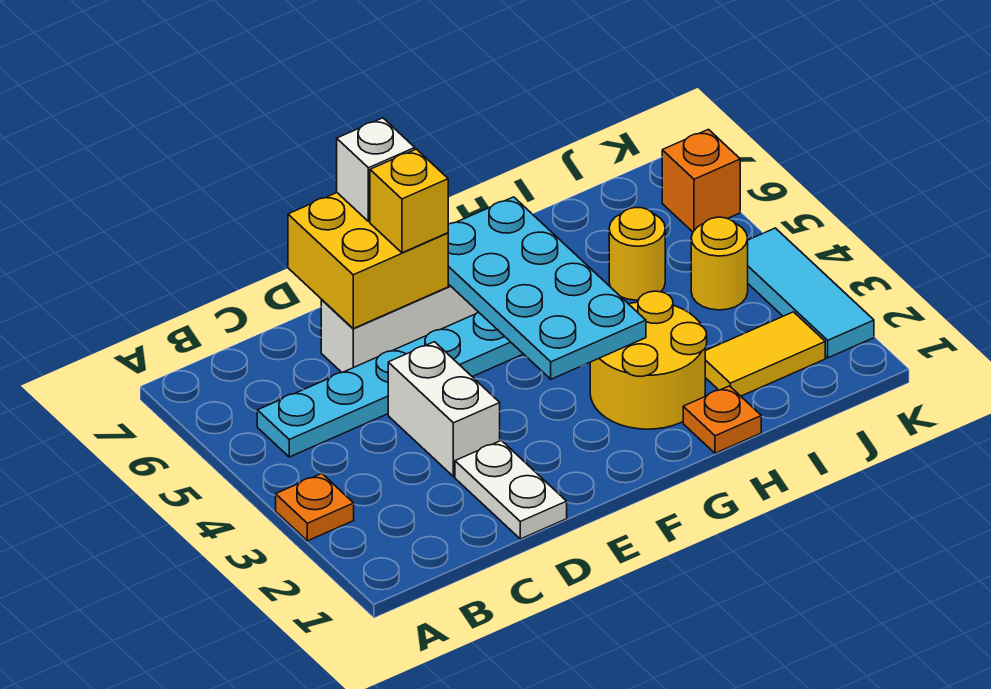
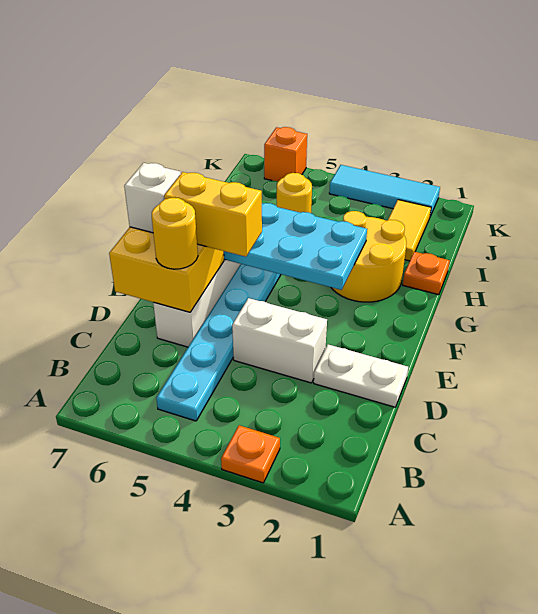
yellow 1x1 brick [370,149,448,253] -> yellow 1x2 brick [164,172,262,257]
yellow 1x1 round brick [691,217,748,310] -> yellow 1x1 round brick moved to [152,198,198,269]

